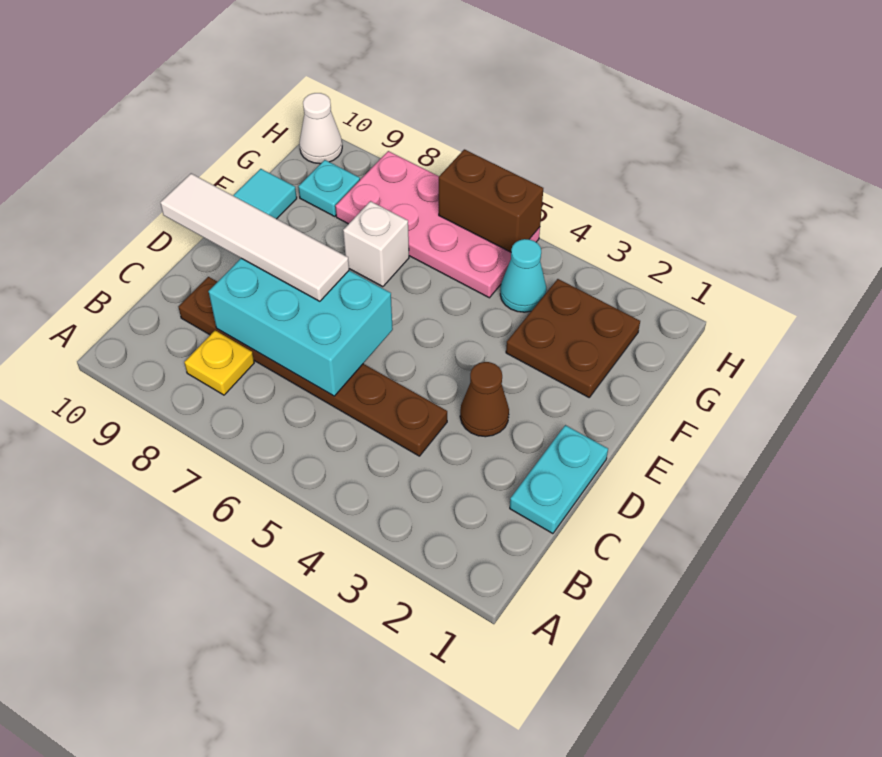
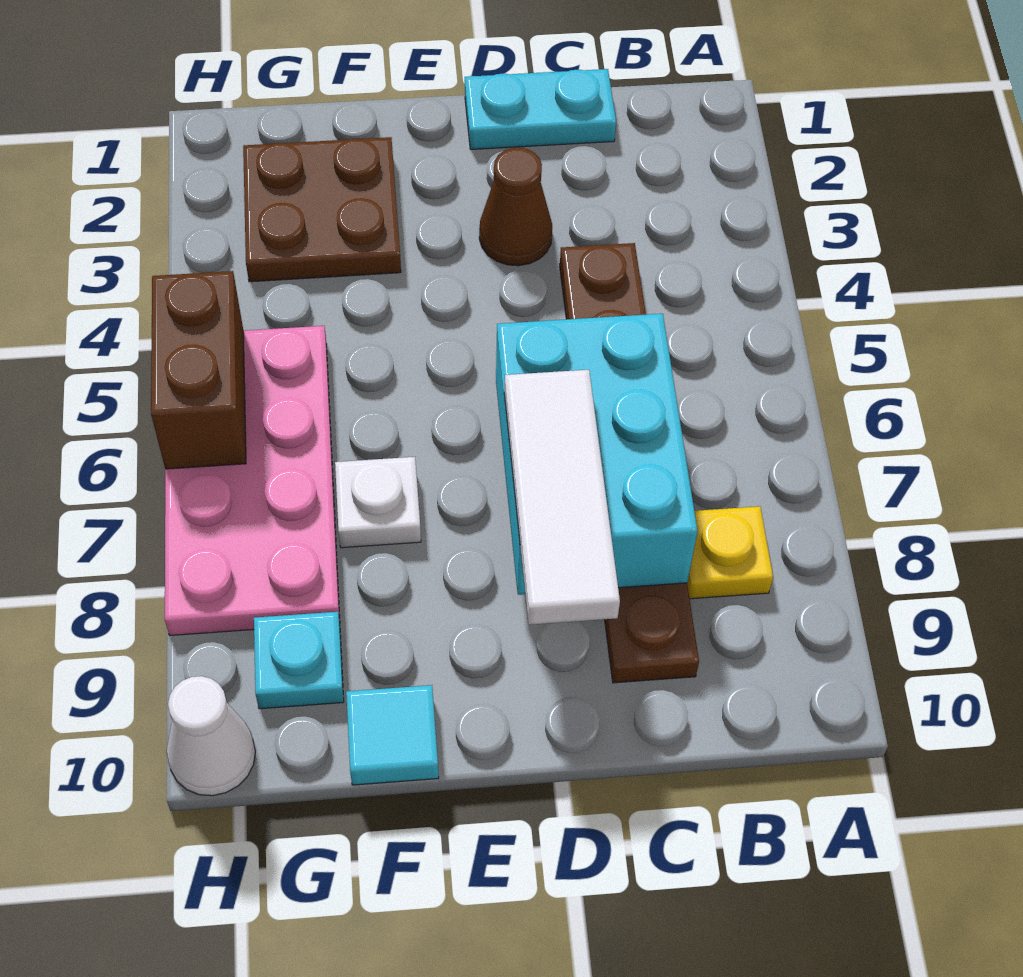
white 1x4 tile [160,173,349,301] -> white 1x3 tile [504,370,620,625]
white 1x1 brick [343,201,409,287] -> white 1x1 plate [335,457,421,548]
cyan 1x1 cone [500,239,546,312] -> none

